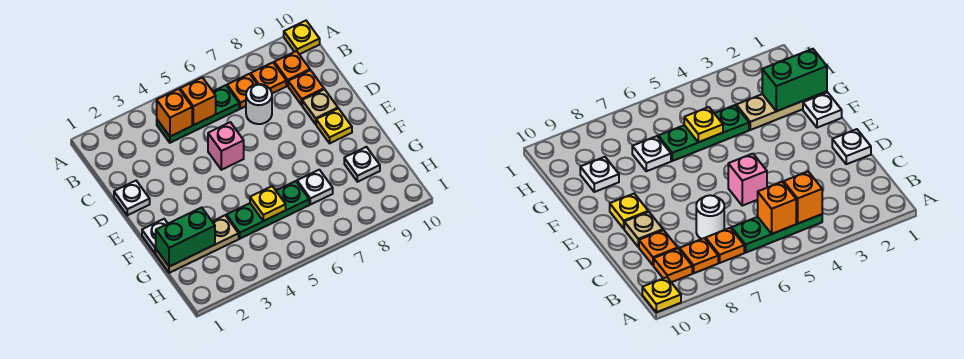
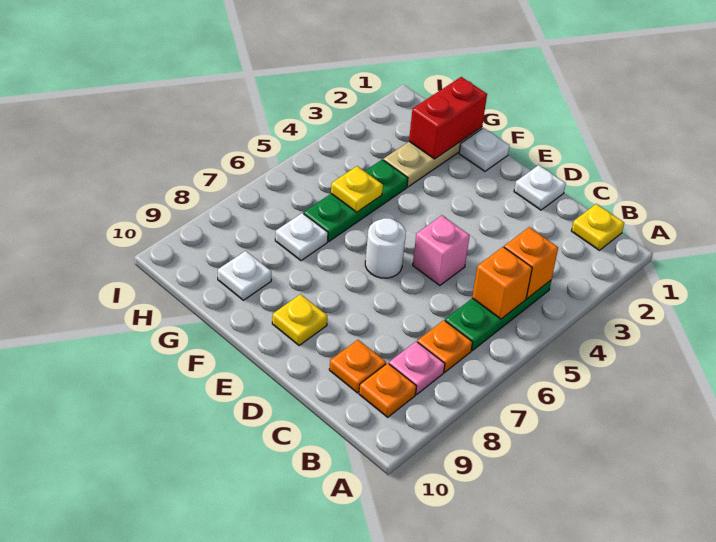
yellow 1x1 plate [284,21,320,54] -> yellow 1x1 plate moved to [571,204,624,250]
orange 1x1 plate [251,63,286,93] -> pink 1x1 plate [389,341,445,394]
white 1x1 round brick [246,84,272,124] -> white 1x1 round brick moved to [365,218,406,278]
tan 1x1 plate [302,89,338,124] -> none
green 1x2 brick [156,208,215,267] -> red 1x2 brick [409,77,487,159]

